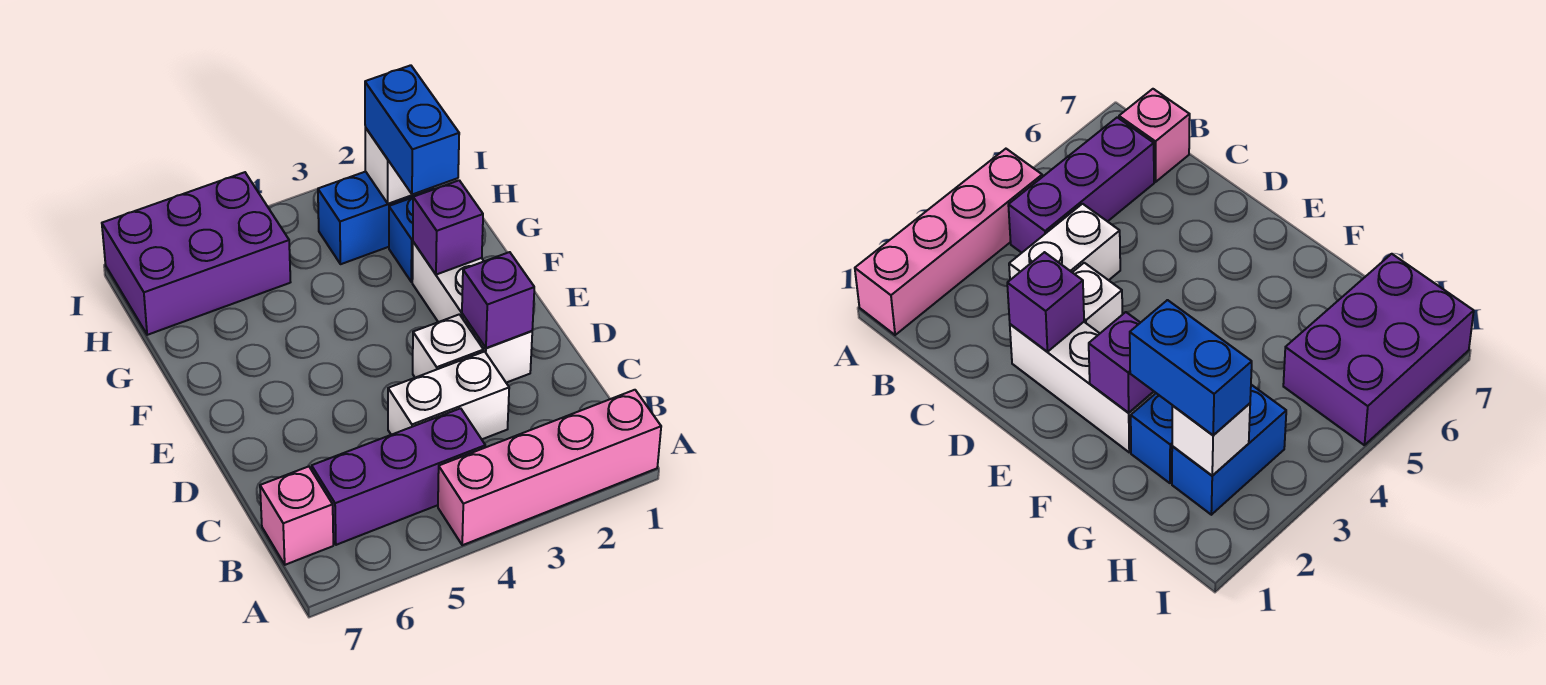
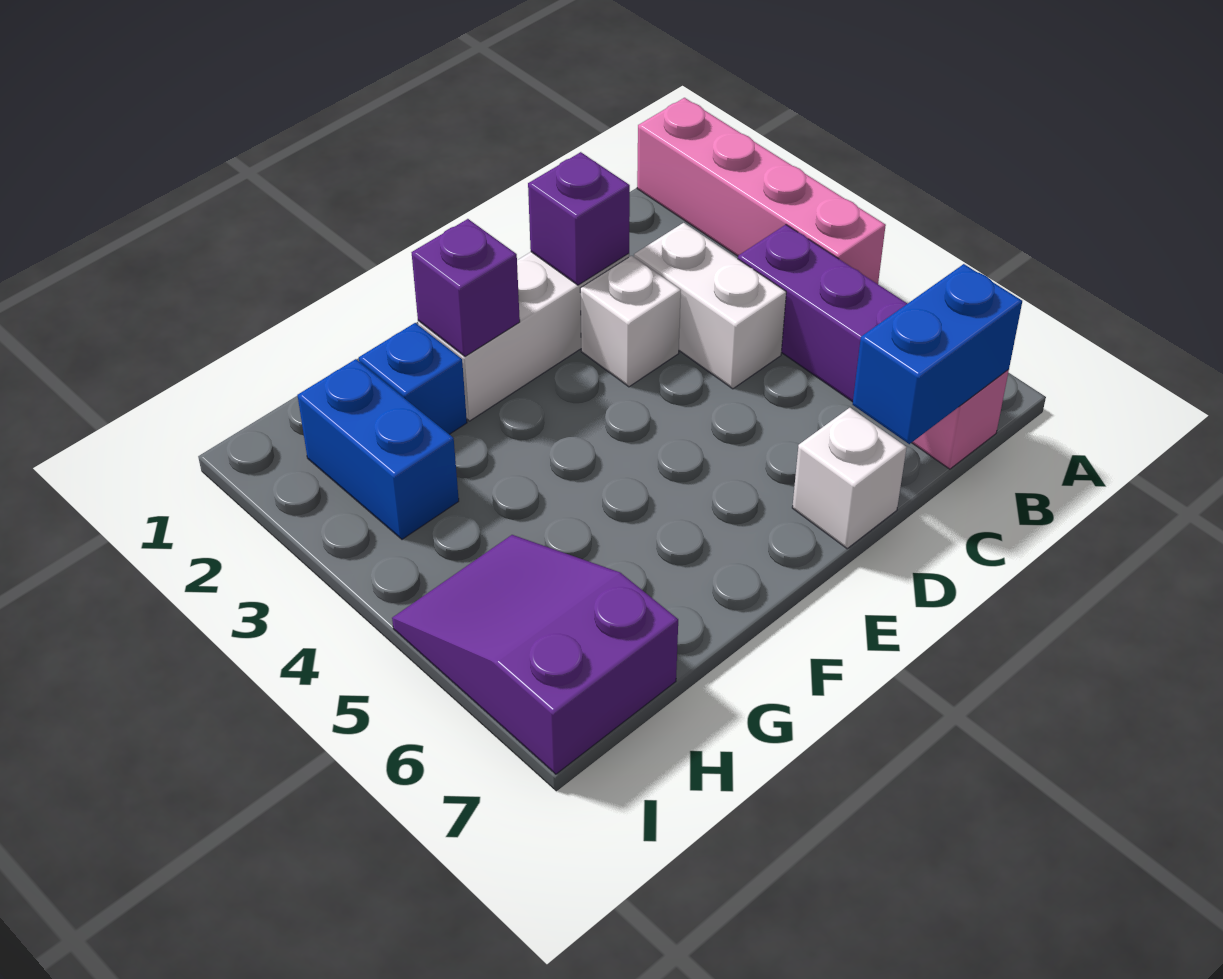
blue 1x2 brick [365,65,459,195] -> blue 1x2 brick moved to [853,264,1022,444]
white 1x1 brick [365,127,433,204] -> white 1x1 brick moved to [792,408,907,549]
purple 2x3 brick [102,172,290,335] -> purple 2x3 slope [392,535,678,774]

